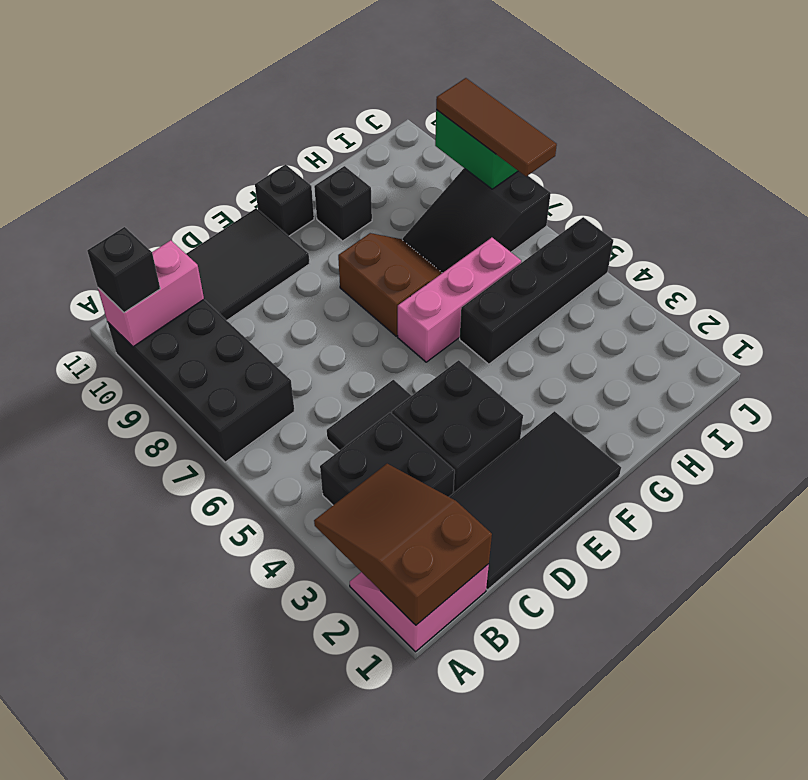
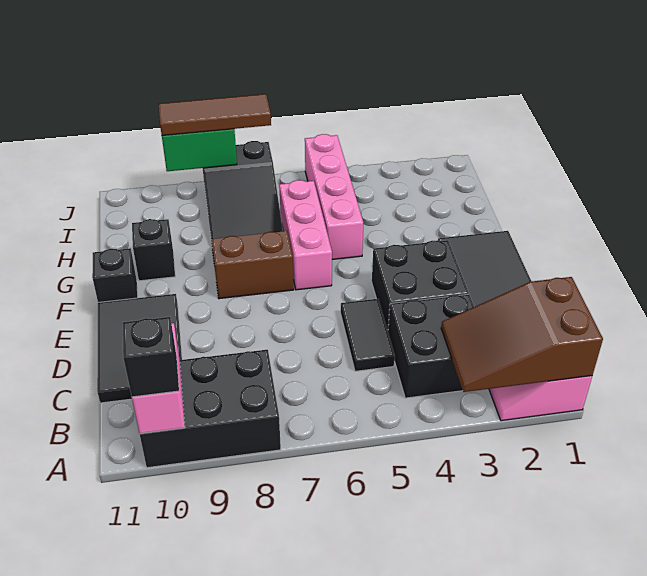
black 2x4 brick [108,300,294,462] -> black 2x3 brick [140,350,281,468]
black 1x4 brick [460,217,613,364] -> pink 1x4 brick [305,134,363,259]

